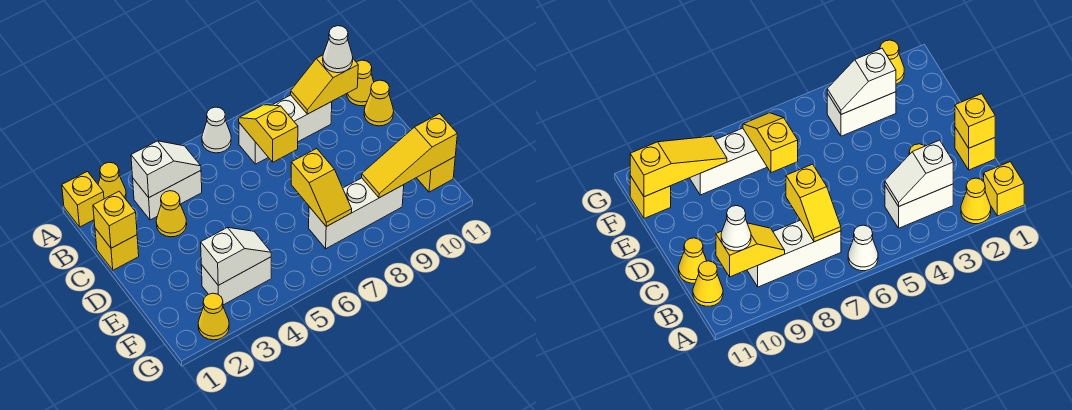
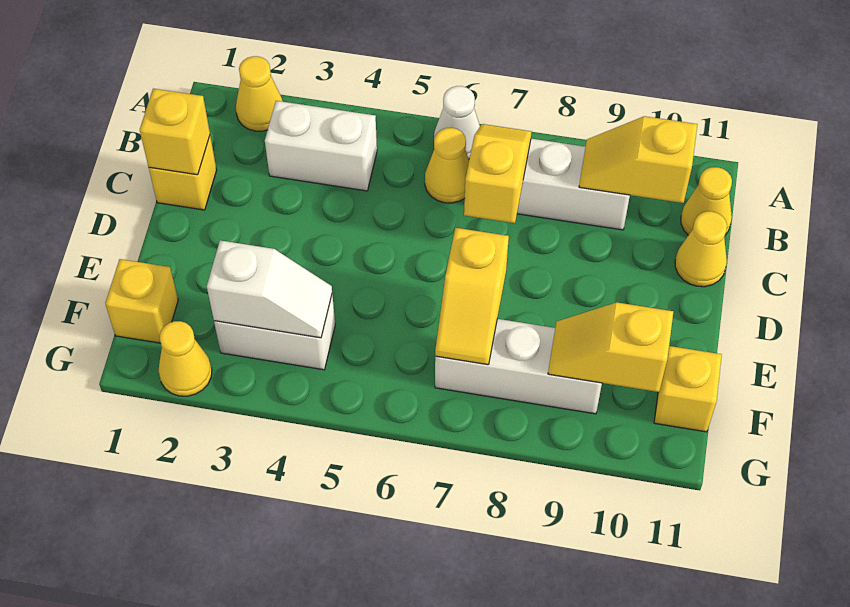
yellow 1x1 brick [62,172,104,227] -> yellow 1x1 brick moved to [105,259,178,343]
white 1x2 slope [131,141,201,197] -> none
white 1x1 cone [323,26,353,73] -> none
yellow 1x1 cone [156,191,187,237] -> yellow 1x1 cone moved to [425,128,469,203]
yellow 1x3 slope [362,114,457,198] -> yellow 1x2 slope [548,302,673,392]

